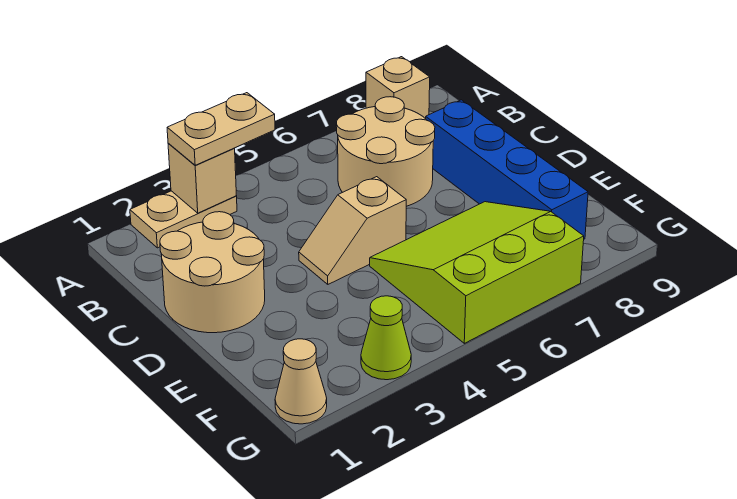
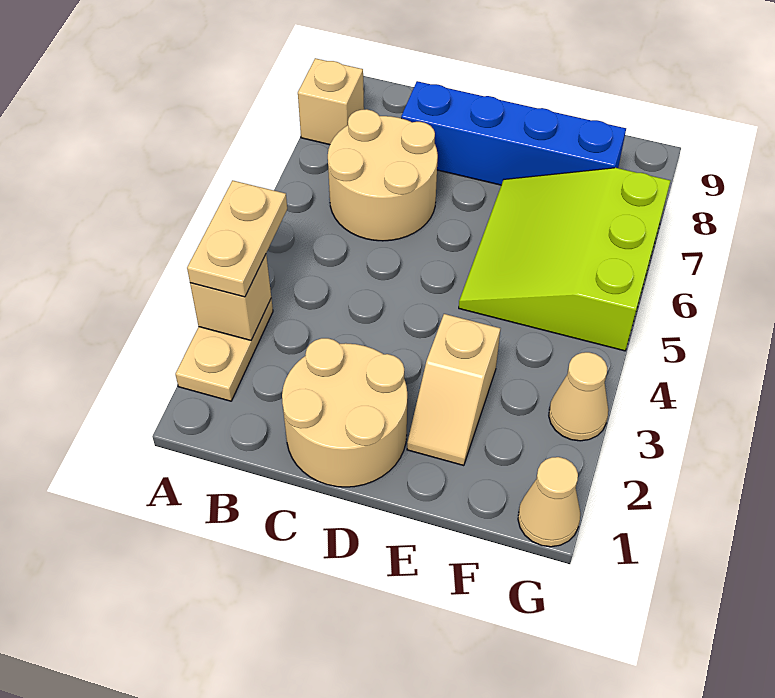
tan 1x2 slope [299,177,406,284] -> tan 1x2 slope moved to [407,314,501,466]
lime 1x1 cone [361,296,411,380] -> tan 1x1 cone [549,352,608,441]

